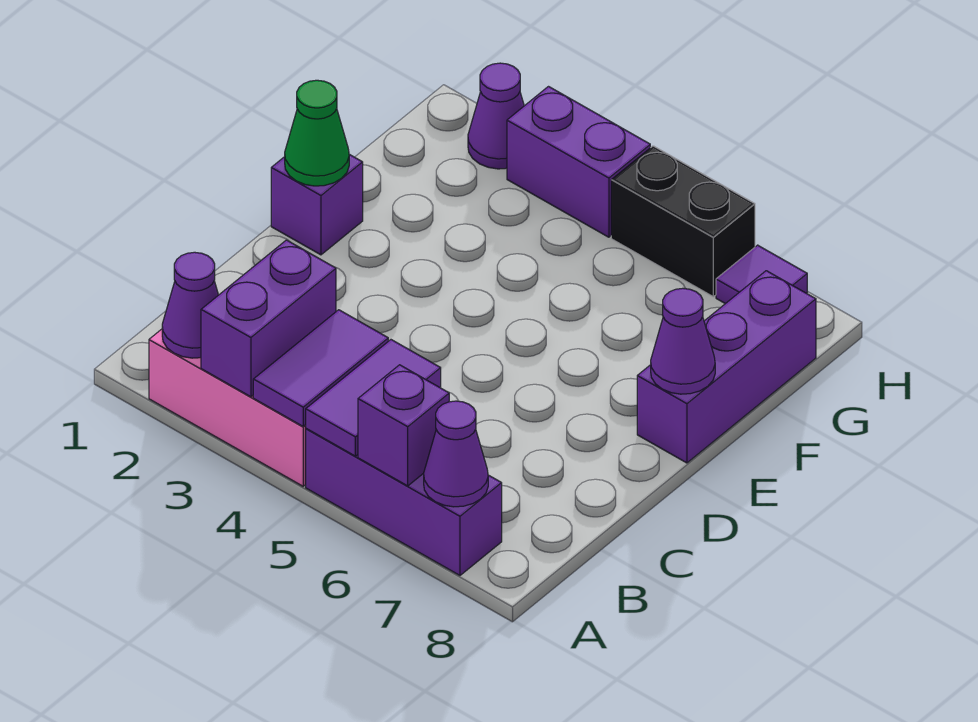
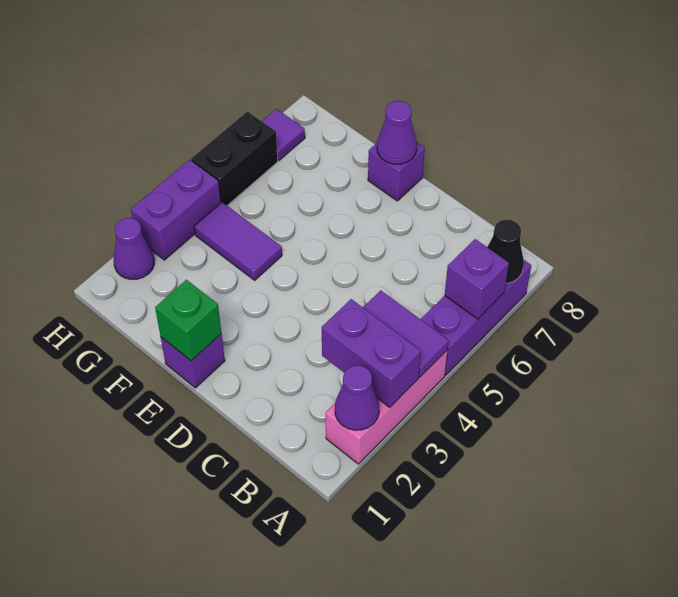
purple 1x2 tile [306,340,441,456] -> purple 1x2 tile moved to [194,202,282,280]
purple 1x1 cone [424,401,488,507] -> black 1x1 cone [487,220,524,283]
green 1x1 cone [285,80,349,186] -> green 1x1 brick [155,280,221,361]
purple 1x3 brick [637,271,816,463] -> purple 1x1 brick [368,143,425,201]

